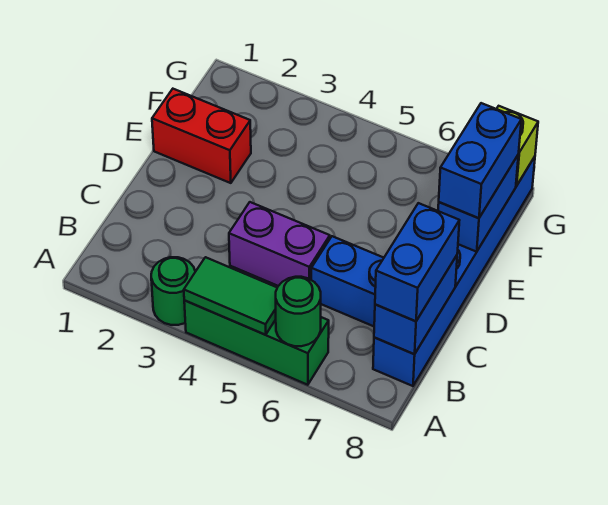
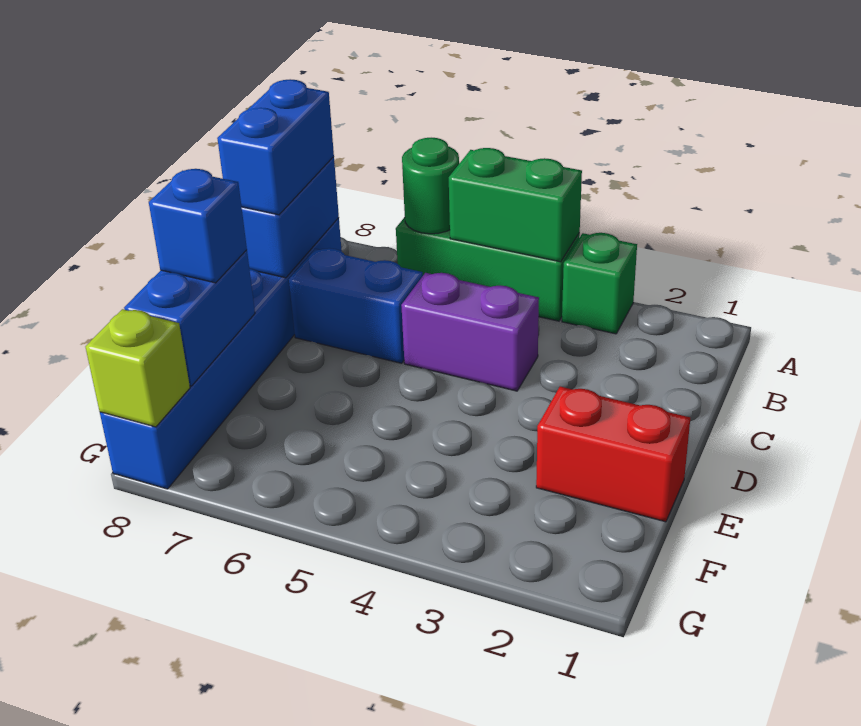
green 1x1 round brick [151,257,195,325] -> green 1x1 brick [562,233,637,334]
green 1x2 tile [184,257,277,335] -> green 1x2 brick [449,148,582,262]
blue 1x2 brick [439,103,521,218] -> blue 1x1 brick [149,169,247,283]

